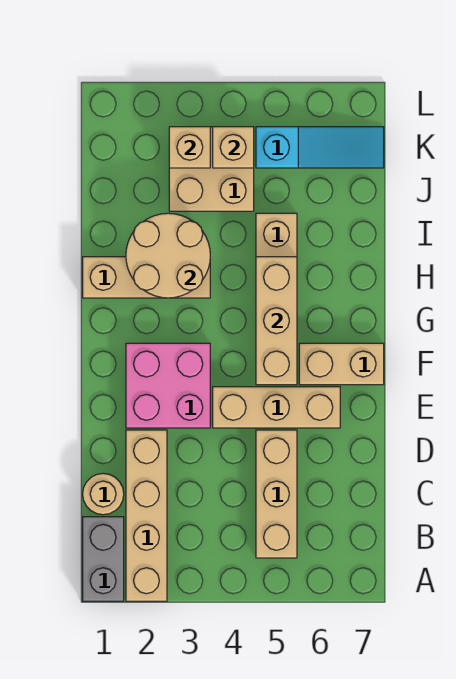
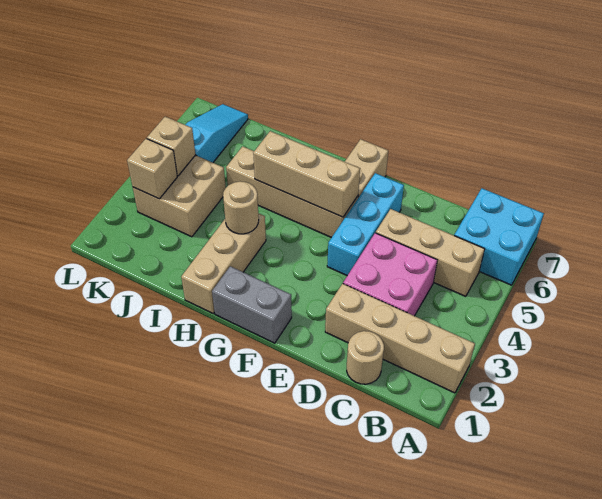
grey 1x2 brick [83,517,124,601] -> grey 1x2 brick moved to [212,266,292,343]
none -> cyan 2x2 brick [454,188,544,285]
pink 2x2 brick [126,343,210,428] -> pink 2x2 brick moved to [343,233,437,316]
tan 1x3 brick [213,387,340,428] -> cyan 1x3 brick [327,173,404,276]
tan 2x2 round brick [126,213,210,298] -> tan 1x1 round brick [223,181,259,234]

